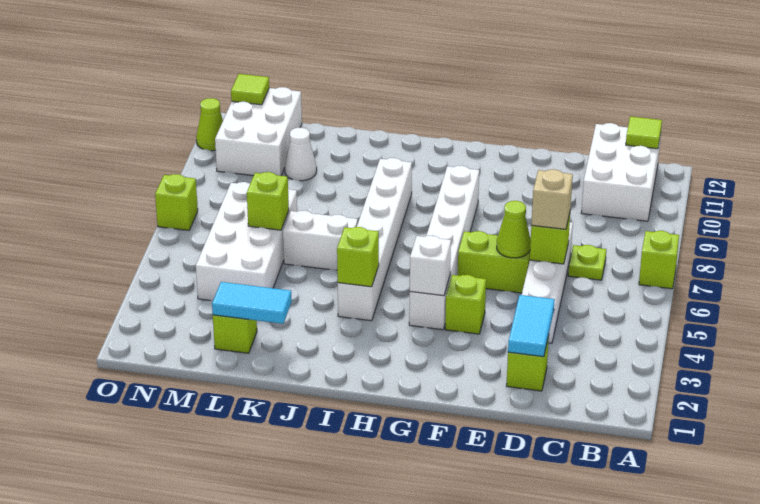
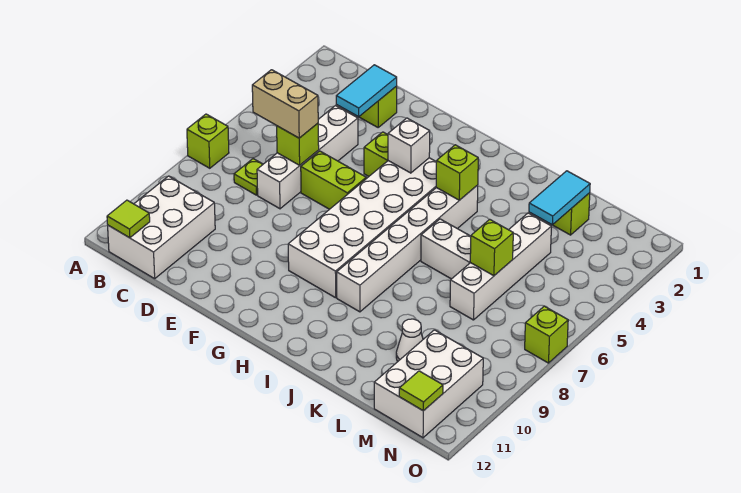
tan 1x1 brick [531,169,573,229] -> tan 1x2 brick [252,70,318,138]
lime 1x1 cone [497,201,531,258] -> none
white 1x6 brick [409,166,479,330] -> white 2x6 brick [288,158,436,298]
cyan 1x2 tile [212,282,292,324] -> cyan 1x2 tile turned to [529,171,590,225]
white 2x4 brick [196,182,297,301] -> white 1x4 brick [450,213,551,320]
lime 1x1 cone [196,98,223,151] -> none

